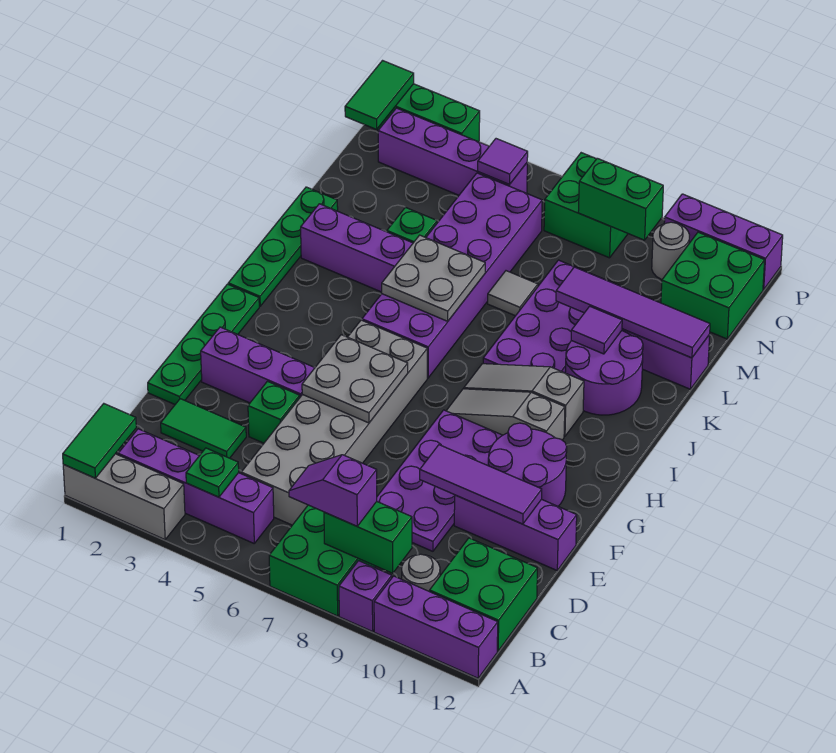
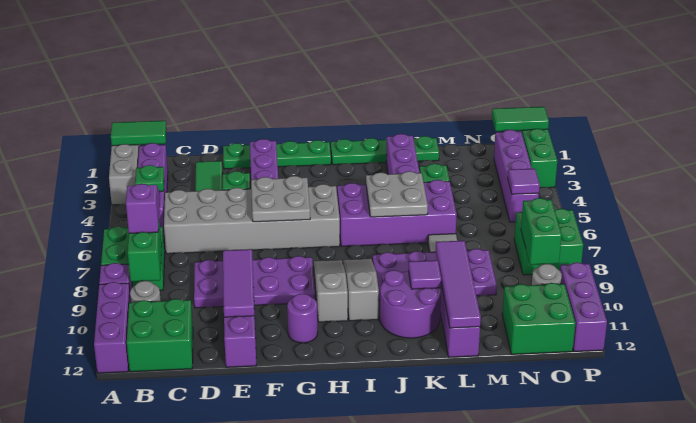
purple 2x2 round brick [488,423,567,506] -> purple 1x1 round brick [287,294,318,343]
purple 2x6 brick [362,173,542,378] -> purple 2x4 brick [337,180,457,246]

